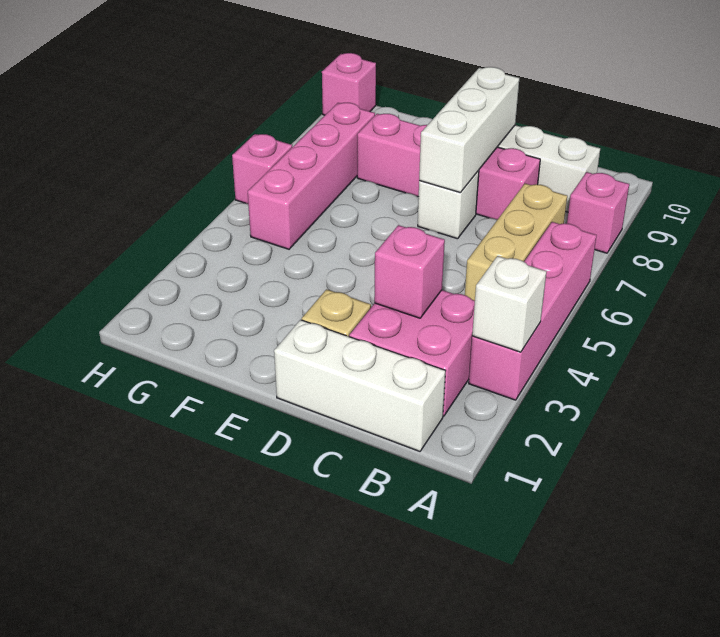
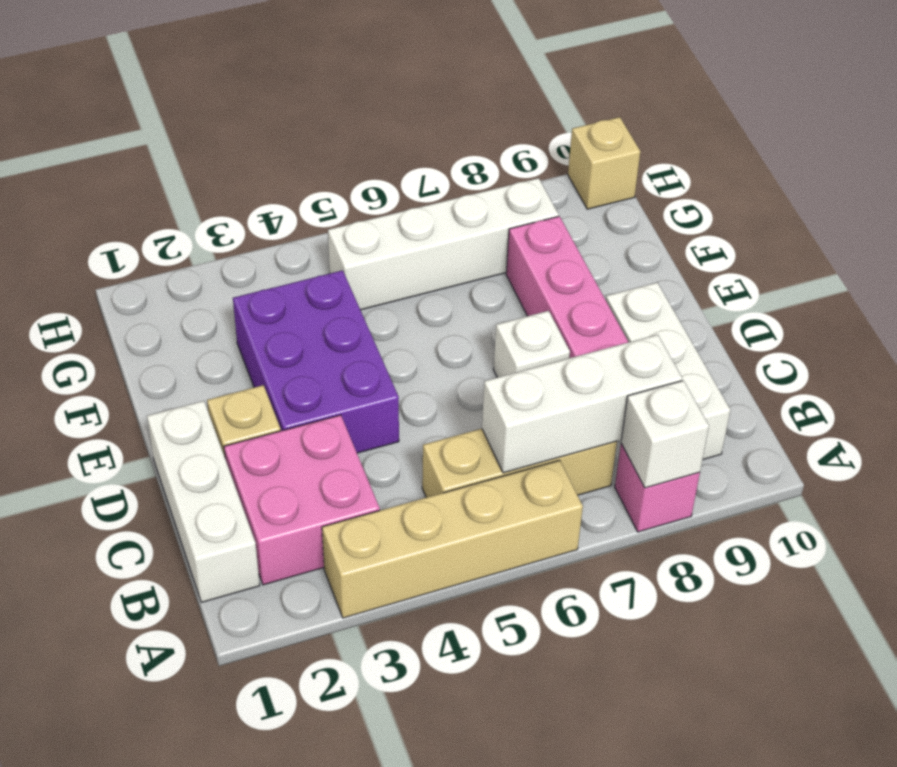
pink 1x4 brick [469,222,597,400] -> tan 1x4 brick [322,460,583,618]
white 1x1 brick [472,256,547,352] -> white 1x1 brick moved to [621,381,709,488]
pink 1x1 brick [374,225,445,318] -> none
none -> purple 2x3 brick [233,270,399,453]
white 1x3 brick [419,67,519,192] -> white 1x3 brick moved to [482,335,682,473]
pink 1x4 brick [248,103,375,249] -> white 1x4 brick [328,178,559,310]
pink 1x1 brick [232,134,292,204] -> none
pink 1x1 brick [322,53,376,115] -> tan 1x1 brick [568,117,640,209]

